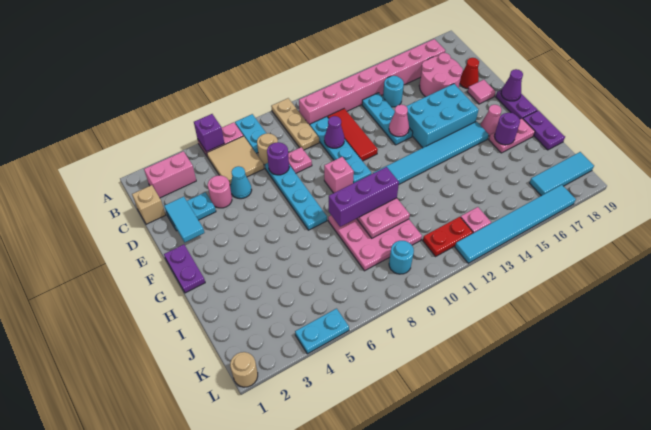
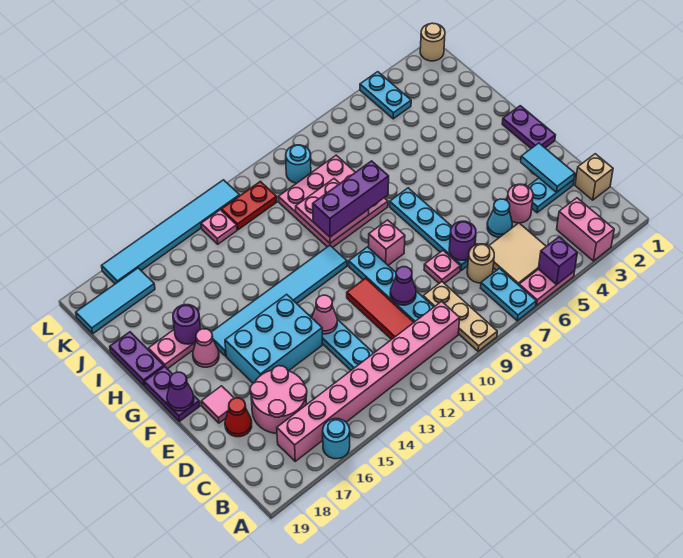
pink 1x2 brick [144,151,196,198] -> pink 1x2 brick turned to [557,198,614,261]
cyan 1x1 round brick [383,76,404,107] -> cyan 1x1 round brick moved to [323,419,350,459]
cyan 1x2 plate [295,309,349,354] -> cyan 1x2 plate turned to [360,72,411,119]

